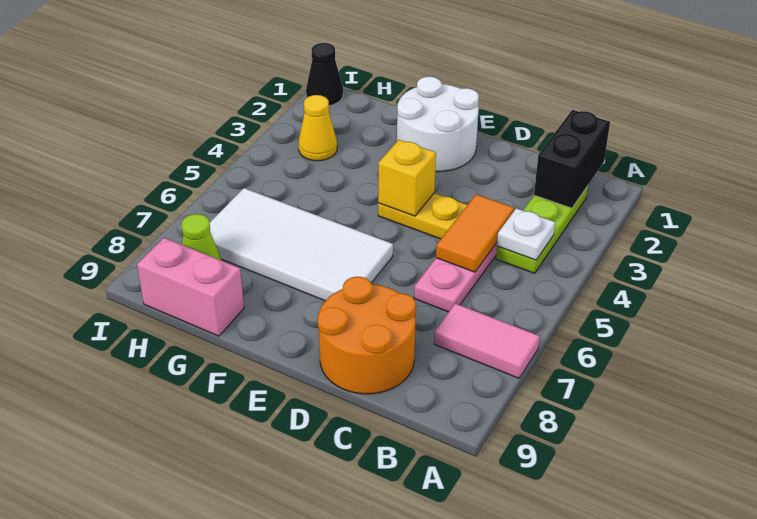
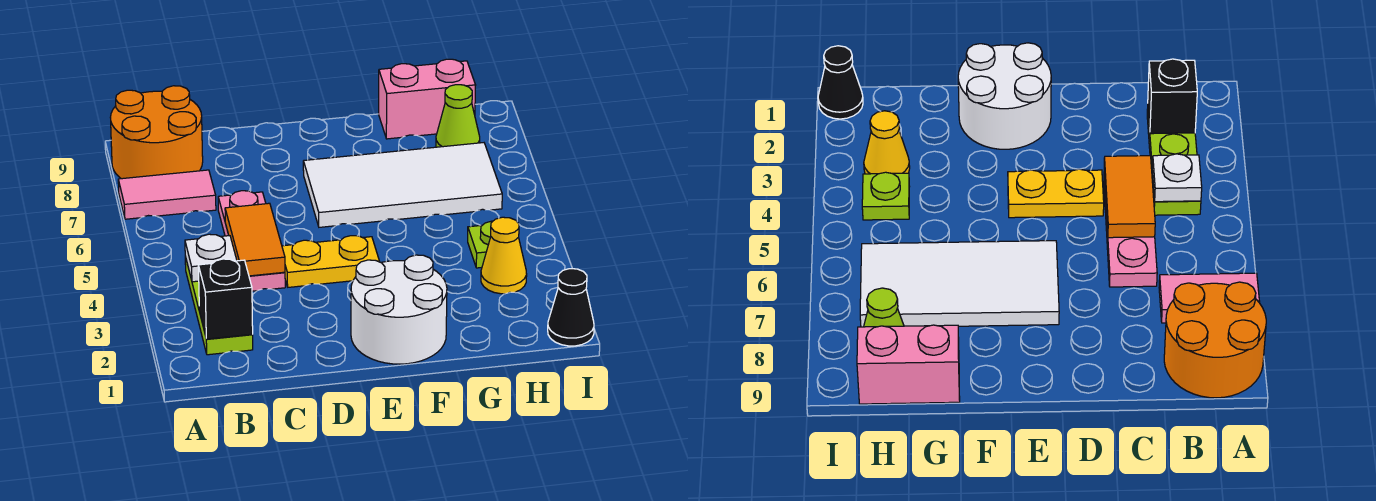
black 1x2 brick [534,110,610,208] -> black 1x1 brick [198,259,253,339]
orange 2x2 round brick [318,277,416,394] -> orange 2x2 round brick moved to [110,86,203,179]
yellow 1x1 brick [378,140,436,216] -> none
none -> lime 1x1 plate [468,221,493,268]

